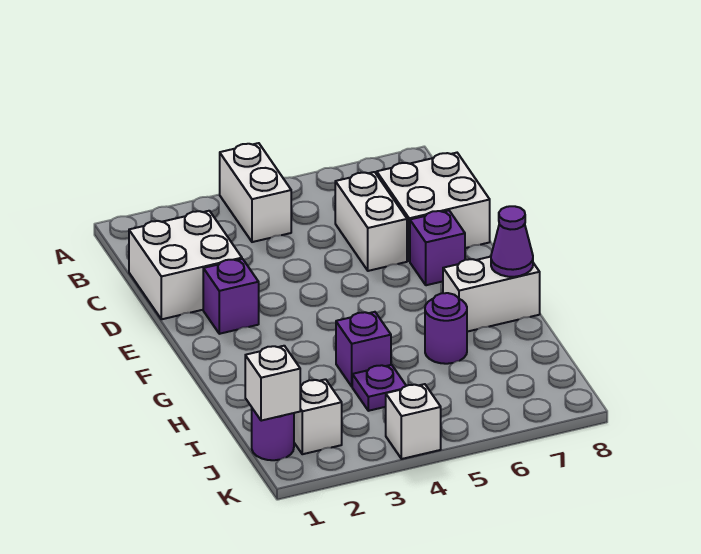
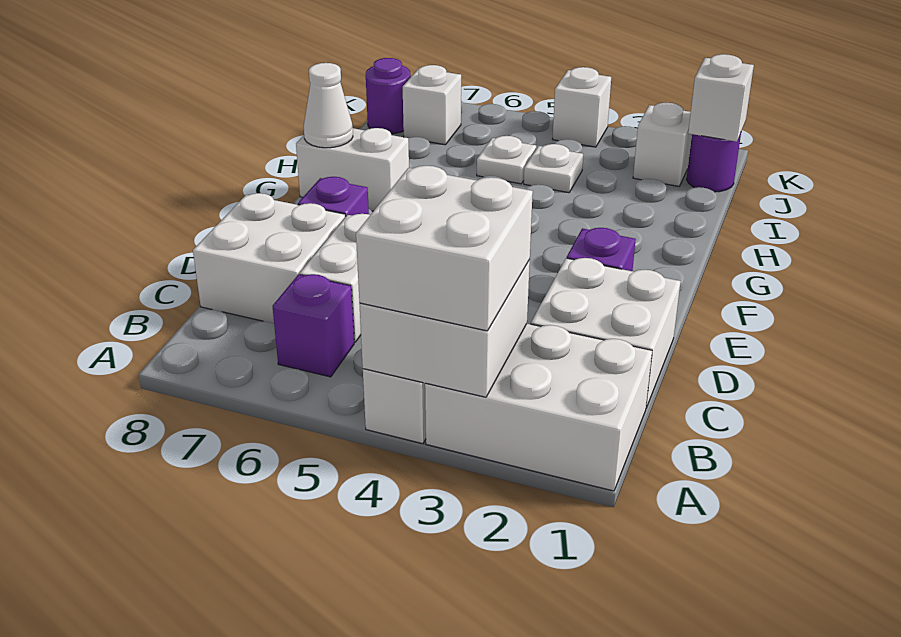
none -> white 2x3 brick [425,324,652,491]
none -> white 2x2 brick [359,260,530,397]
none -> white 2x2 brick [356,166,533,331]
purple 1x1 cone [491,206,533,277] -> white 1x1 cone [304,63,353,148]
purple 1x1 brick [336,312,391,386] -> purple 1x1 brick moved to [272,274,354,377]
purple 1x1 round brick [425,293,467,364] -> purple 1x1 round brick moved to [366,58,411,134]
purple 1x1 plate [352,365,406,411] -> white 1x1 plate [524,144,583,193]
none -> white 1x1 plate [477,136,536,184]
none -> white 1x1 brick [403,65,461,145]

